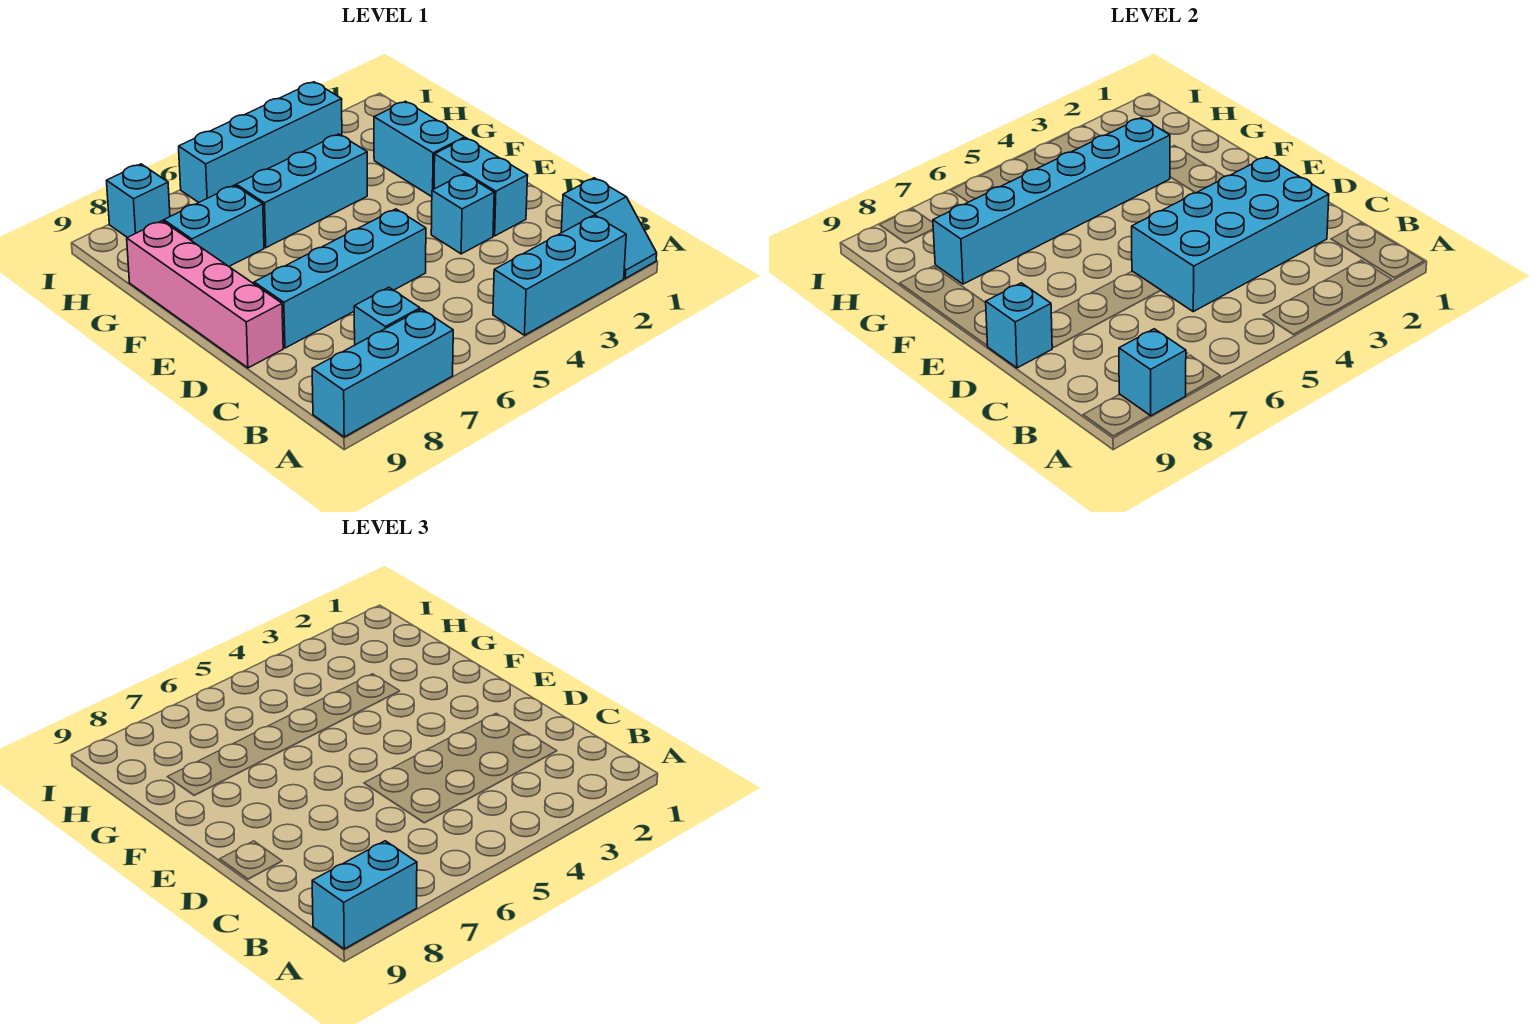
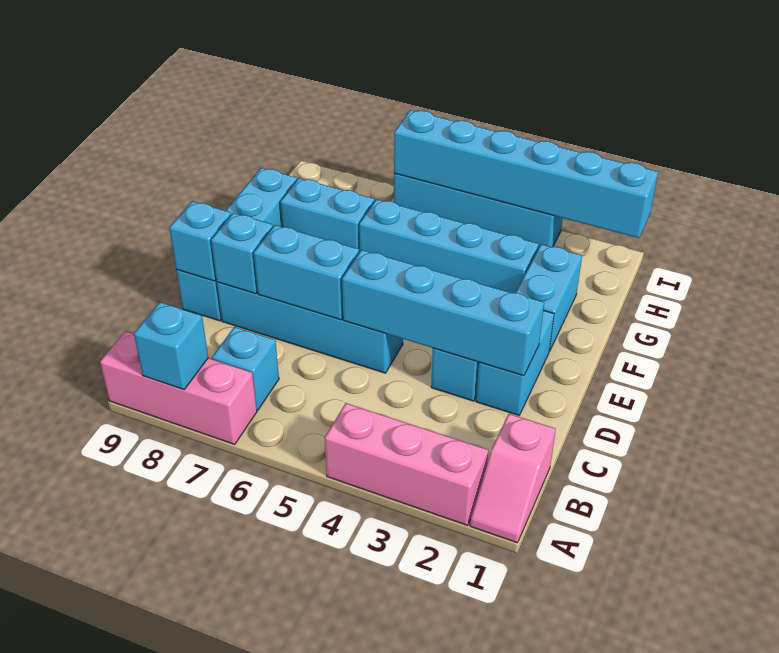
cyan 1x2 slope [561,178,657,278] -> pink 1x2 slope [470,414,556,543]
cyan 1x3 brick [493,215,626,335] -> pink 1x3 brick [325,403,488,525]
cyan 1x3 brick [312,309,453,437] -> pink 1x3 brick [100,331,257,444]
cyan 1x2 brick [312,841,417,949] -> cyan 1x2 brick moved to [254,225,359,320]
cyan 2x4 brick [1132,157,1329,312] -> cyan 1x4 brick [342,250,544,376]
pink 1x4 brick [127,221,283,368] -> cyan 1x4 brick [176,168,297,321]
cyan 1x6 brick [933,118,1170,284] -> cyan 1x6 brick moved to [394,110,658,238]
cyan 1x3 brick [236,134,367,248] -> cyan 1x4 brick [359,199,539,293]
cyan 1x1 brick [107,164,170,238] -> cyan 1x1 brick moved to [211,213,273,294]

